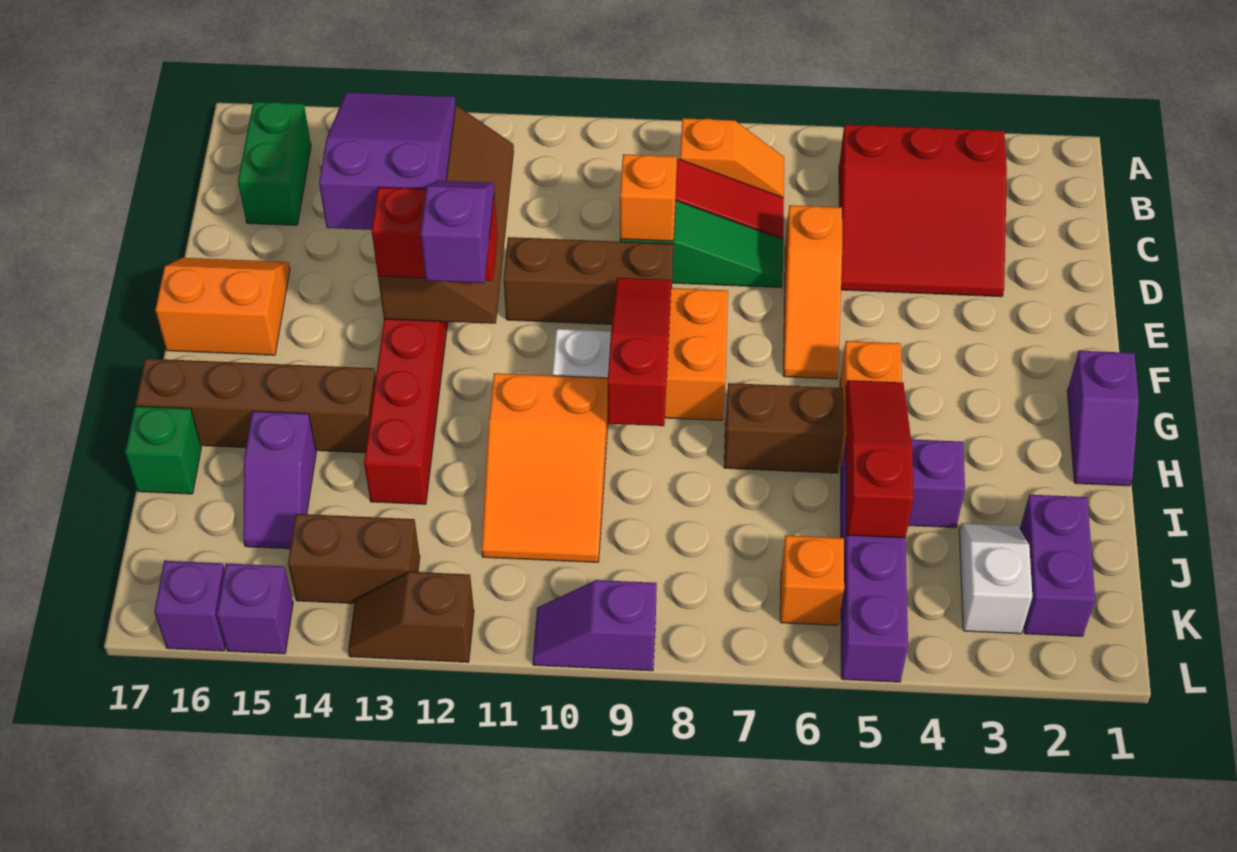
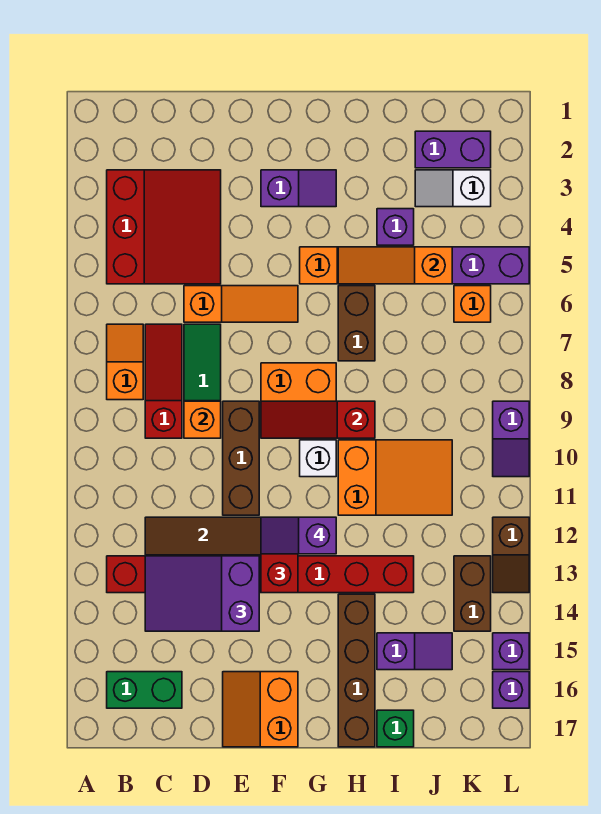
purple 1x2 slope [1067,351,1139,486] -> purple 1x2 slope moved to [261,170,336,207]
red 1x3 slope [846,380,914,538] -> orange 1x3 slope [338,247,452,284]

